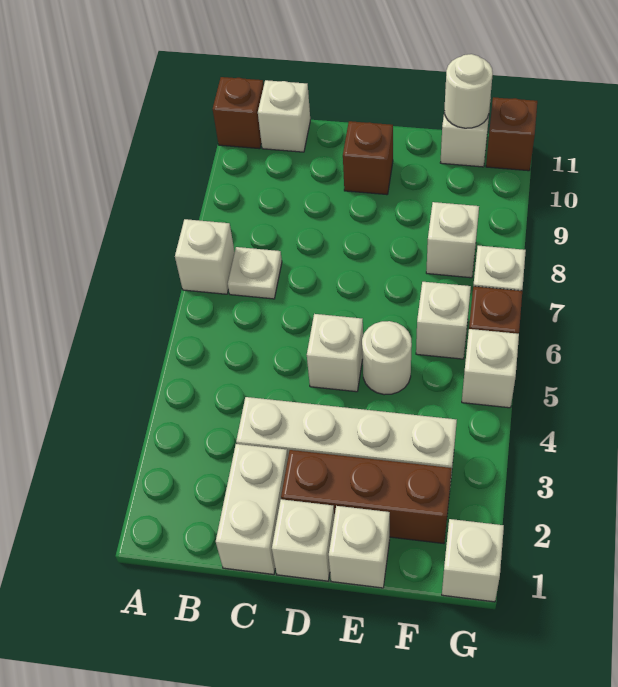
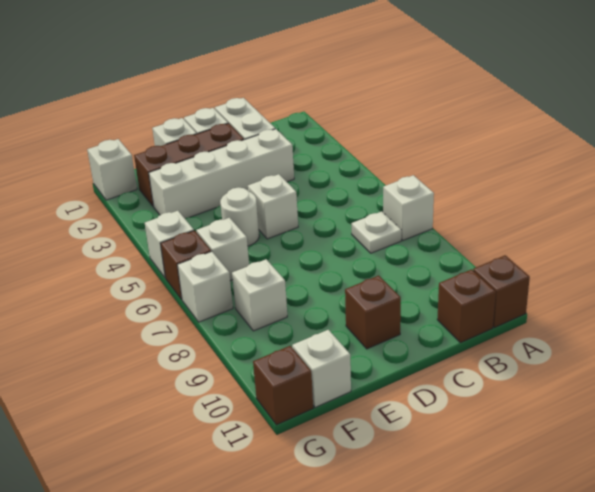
white 1x1 brick [258,80,310,152] -> brown 1x1 brick [437,269,496,343]
white 1x1 round brick [444,54,493,128] -> none

